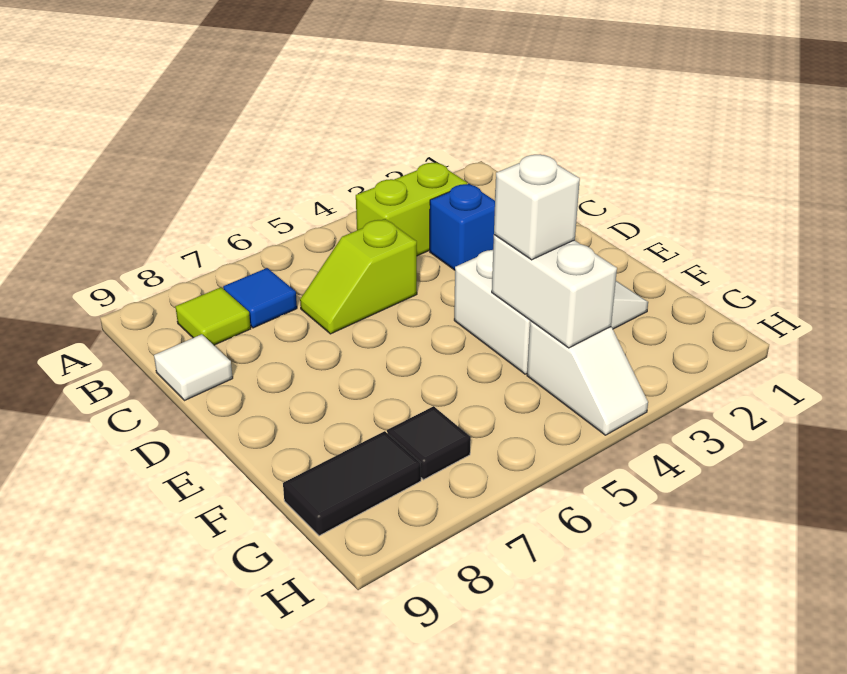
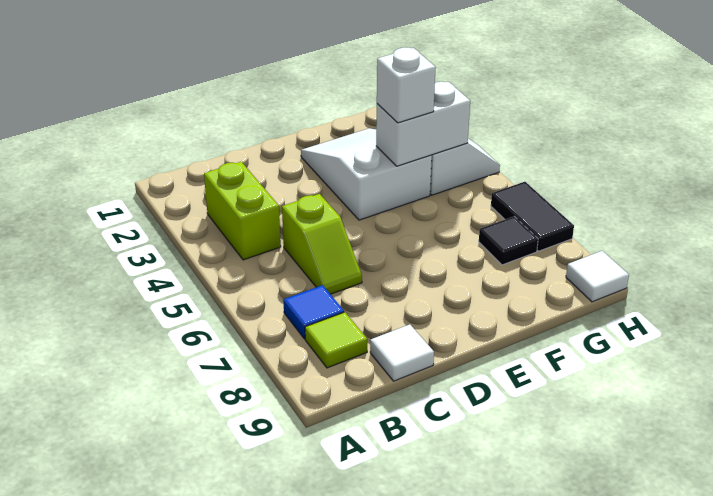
blue 1x1 brick [430,184,495,270] -> none
black 1x2 tile [283,431,421,536] -> black 1x2 tile moved to [491,182,574,251]
none -> white 1x1 tile [566,251,629,302]

